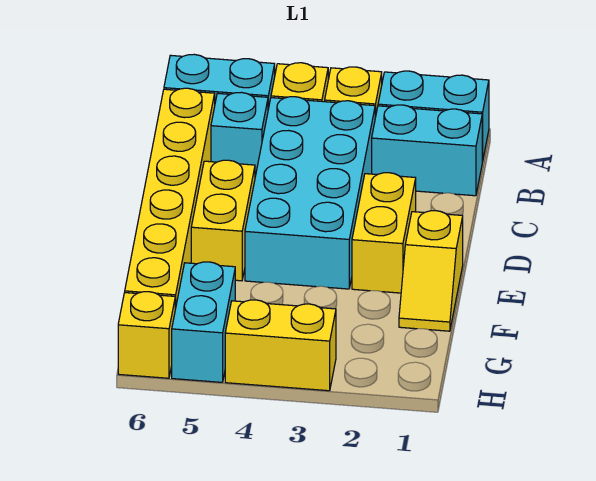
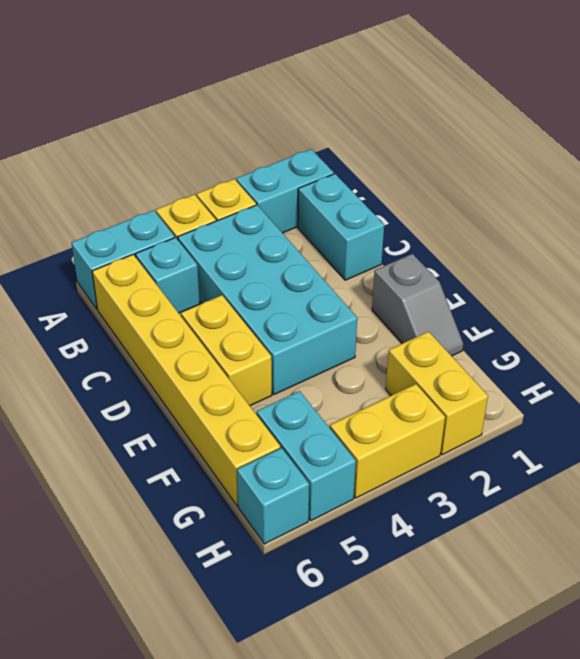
cyan 1x2 brick [372,105,482,196] -> cyan 1x2 brick turned to [298,174,384,280]
yellow 1x2 brick [352,173,416,293] -> yellow 1x2 brick moved to [386,332,488,455]
yellow 1x2 slope [399,211,463,331] -> grey 1x2 slope [372,254,463,356]
yellow 1x1 brick [118,292,175,378] -> cyan 1x1 brick [237,448,309,544]

